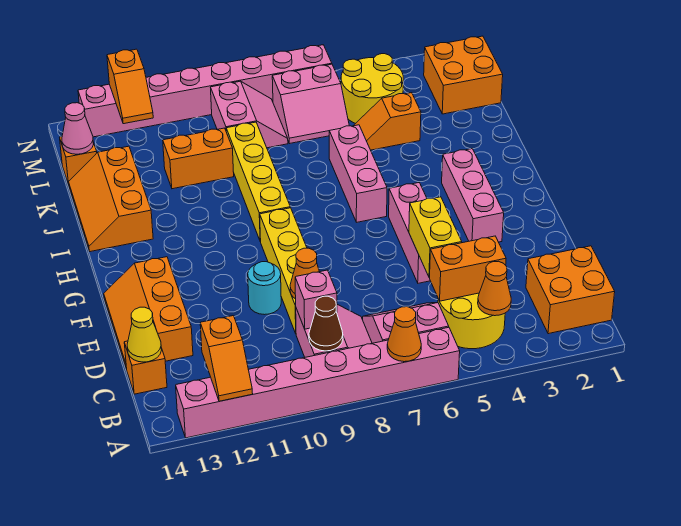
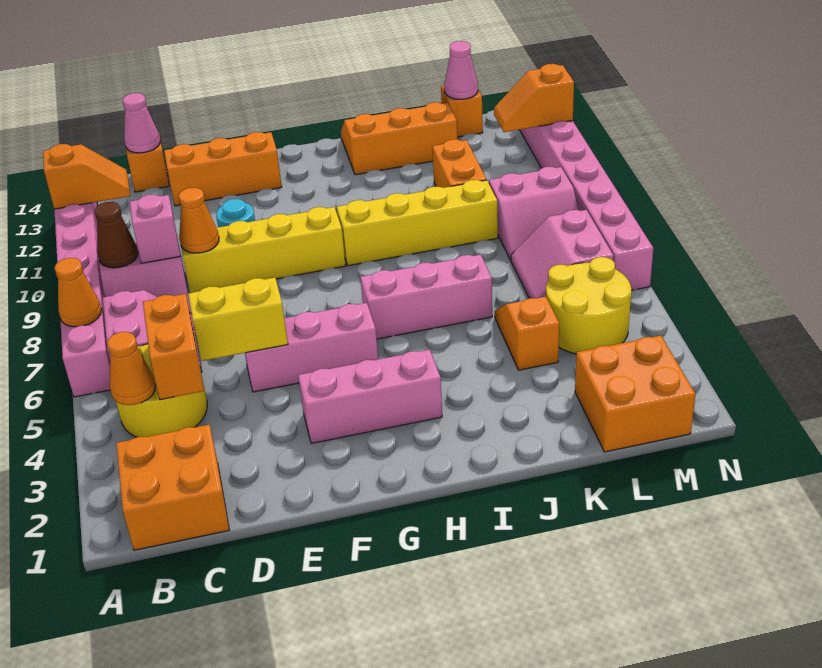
orange 1x2 slope [200,316,253,401] -> orange 1x2 slope turned to [43,144,130,209]
yellow 1x1 cone [127,307,162,362] -> pink 1x1 cone [122,93,161,153]

